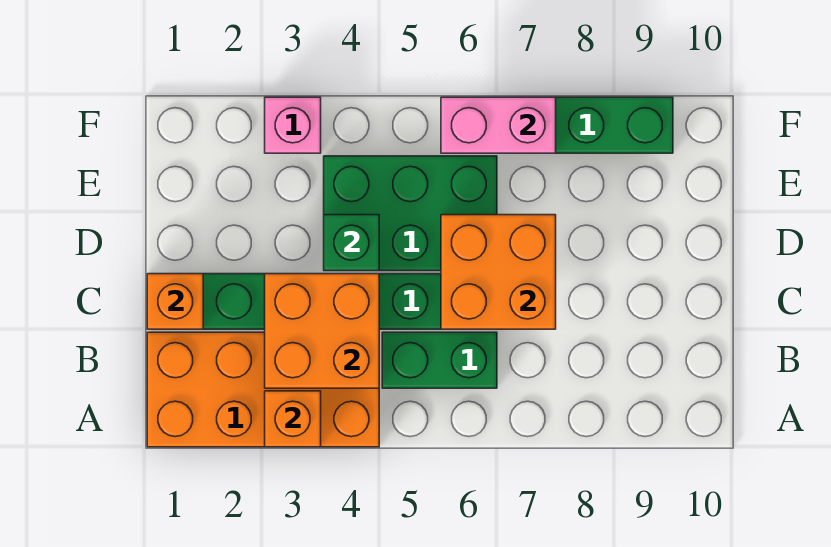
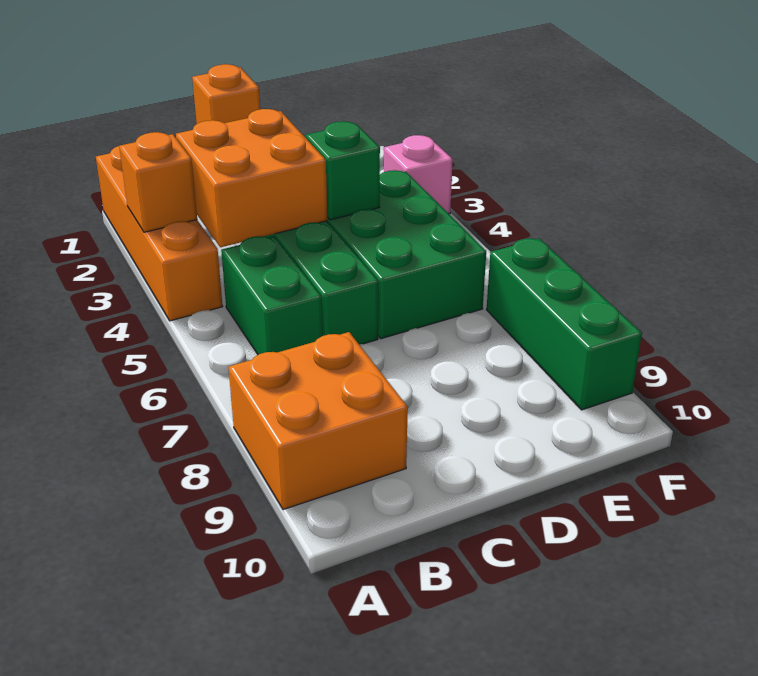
orange 2x4 brick [147,332,379,447] -> orange 1x4 brick [96,146,223,321]
orange 2x2 brick [441,215,556,329] -> orange 2x2 brick moved to [229,332,408,510]
pink 1x2 brick [441,97,556,153] -> none

